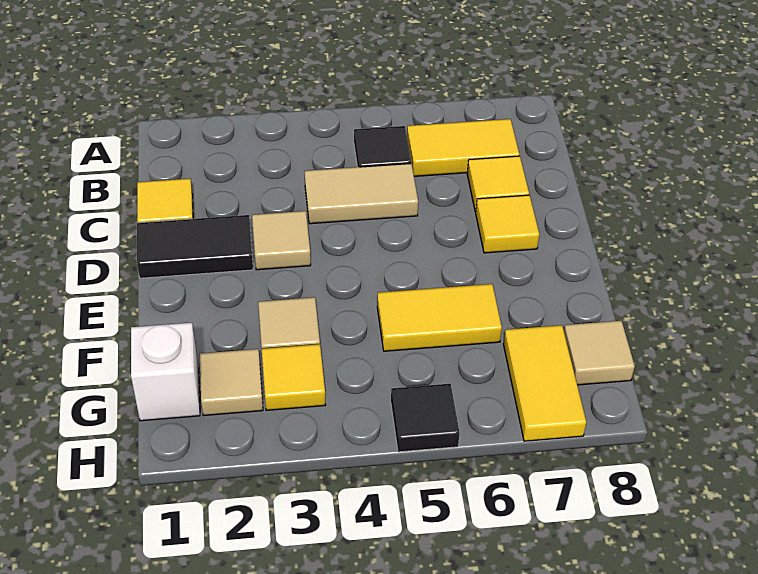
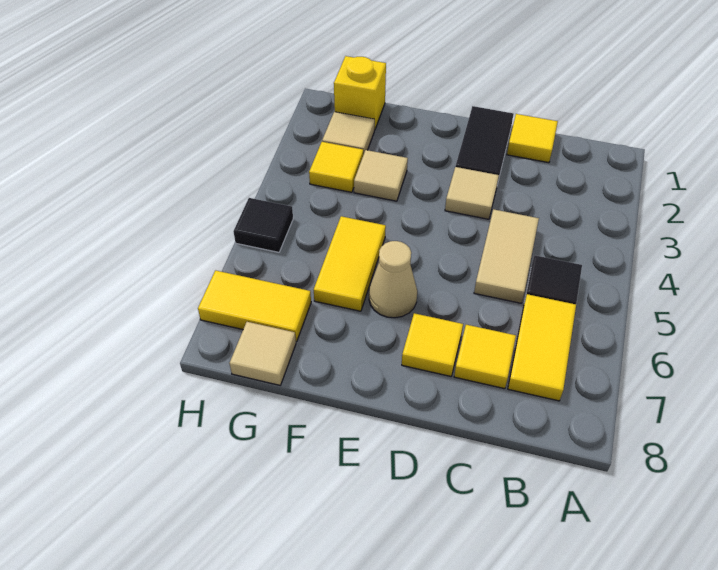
none -> tan 1x1 cone [369,241,417,318]
white 1x1 brick [131,323,200,421] -> yellow 1x1 brick [334,56,386,130]

